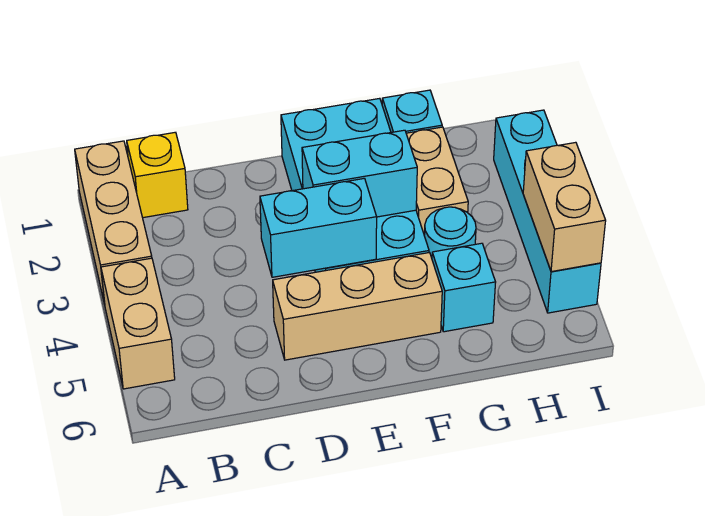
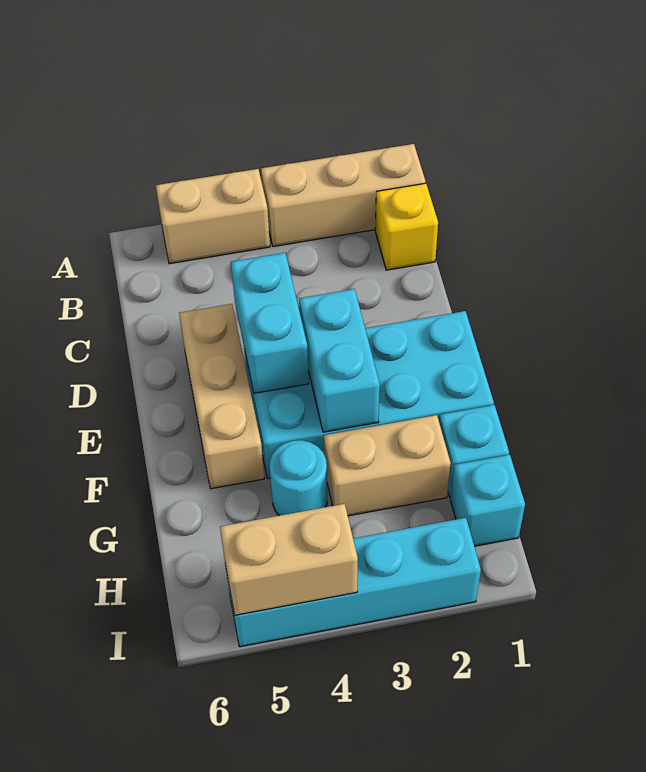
cyan 1x1 brick [432,243,496,332] -> cyan 1x1 brick moved to [450,455,525,546]

